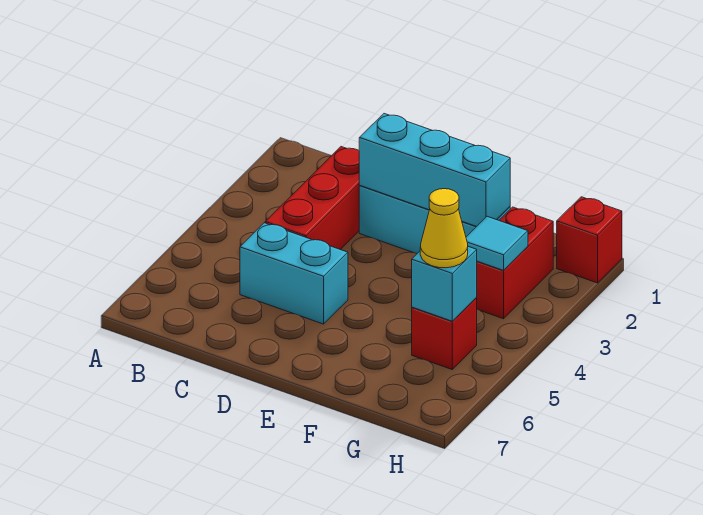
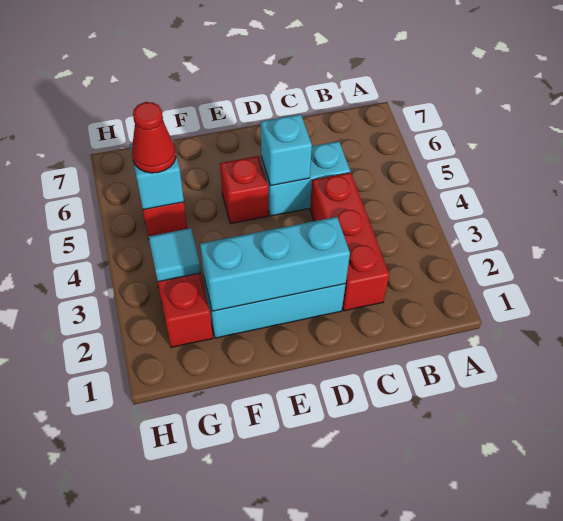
none -> cyan 1x1 brick [261,114,312,186]
yellow 1x1 cone [420,189,468,268] -> red 1x1 cone [132,102,176,173]
red 1x1 brick [557,197,622,283] -> red 1x1 brick moved to [220,156,268,224]

